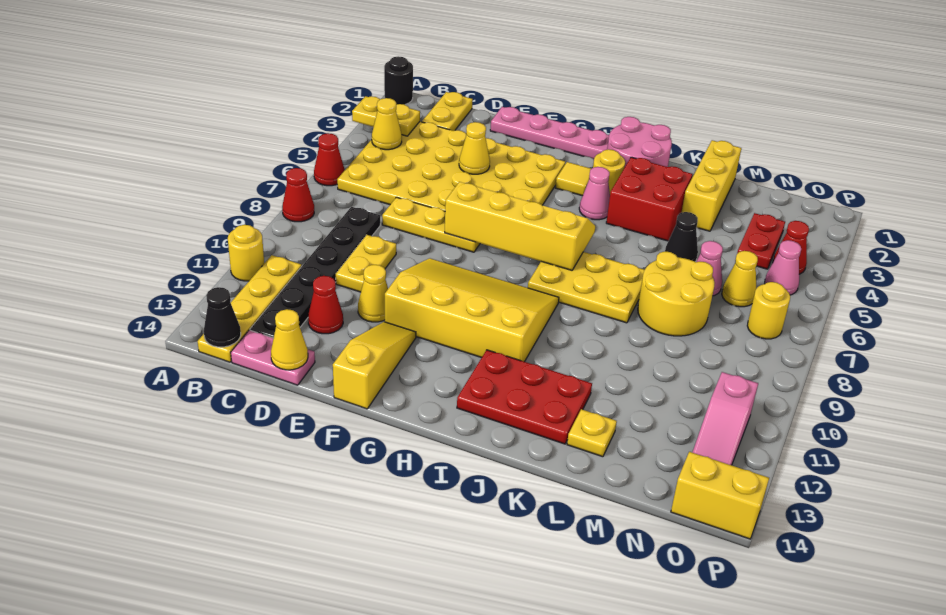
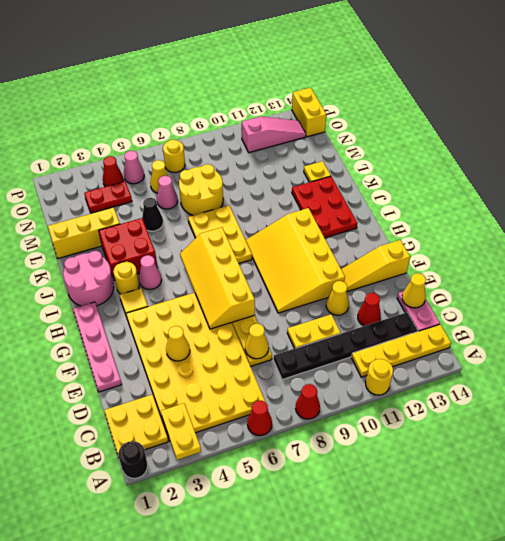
yellow 1x1 cone [372,98,402,150] -> yellow 1x1 cone moved to [245,324,269,359]
black 1x1 cone [204,287,241,347] -> none
yellow 1x2 plate [422,92,473,131] -> yellow 2x2 plate [104,395,168,457]

